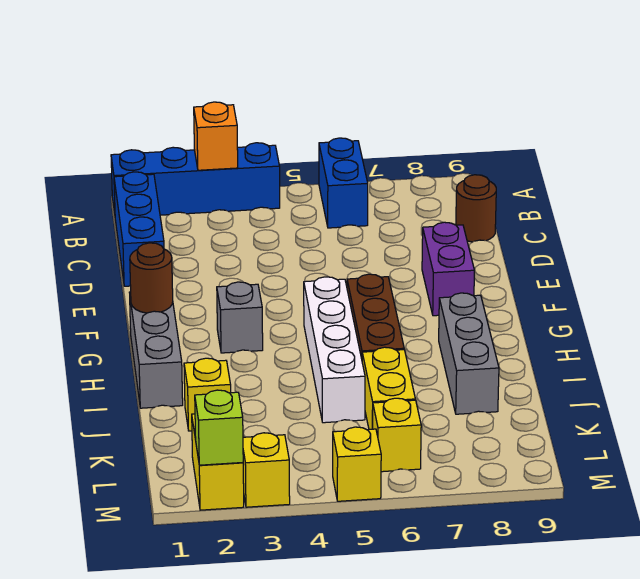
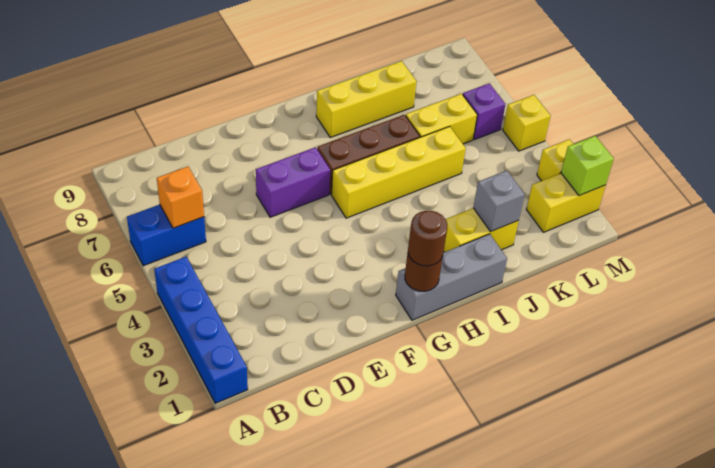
orange 1x1 brick [194,102,238,170] -> orange 1x1 brick moved to [157,167,204,228]
blue 1x3 brick [114,172,164,286] -> none
brown 1x1 round brick [456,175,496,242] -> brown 1x1 round brick moved to [408,211,447,266]
purple 1x2 brick [422,222,475,316] -> purple 1x2 brick moved to [256,147,330,217]
grey 1x1 brick [217,282,263,353] -> grey 1x1 brick moved to [473,171,525,232]
white 1x4 brick [304,277,365,423] -> yellow 1x4 brick [331,126,466,218]
grey 1x3 brick [439,293,499,414] -> yellow 1x3 brick [316,61,417,137]
yellow 1x1 brick [184,358,231,431] -> yellow 1x2 brick [444,208,519,252]
yellow 1x1 brick [373,398,421,472] -> purple 1x1 brick [463,83,505,139]

